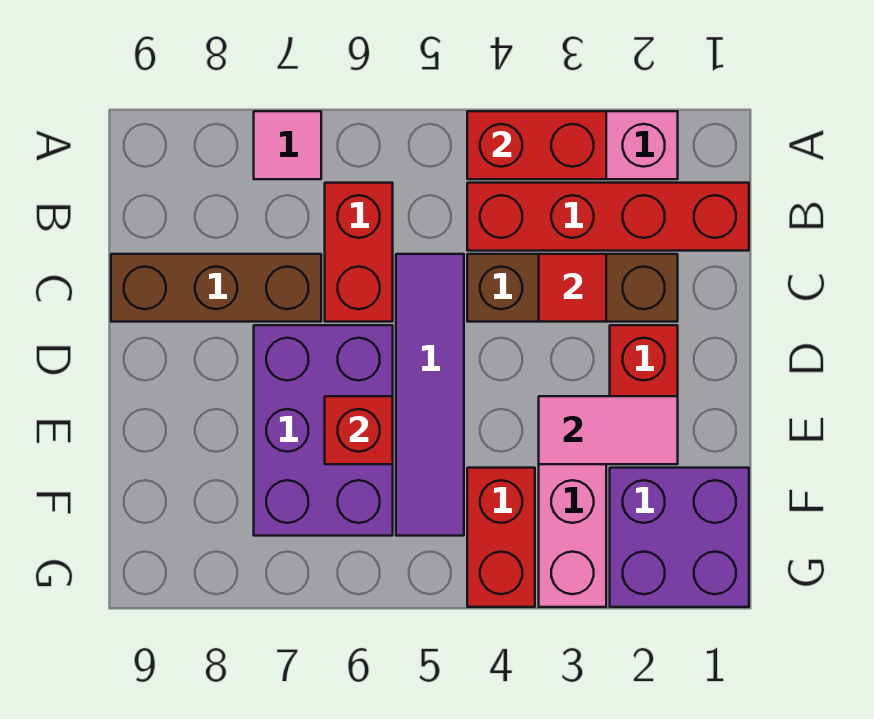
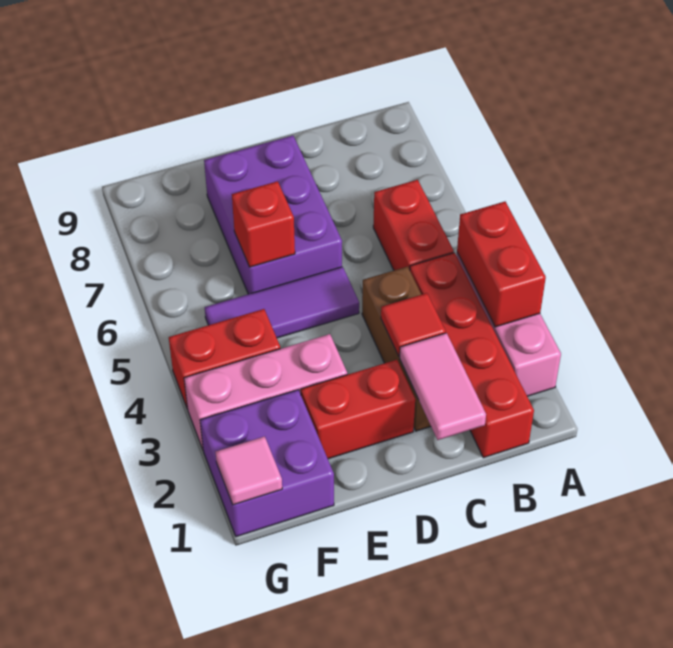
pink 1x1 tile [254,111,321,179] -> pink 1x1 tile moved to [216,436,282,505]
red 1x2 brick [325,183,393,322] -> red 1x2 brick turned to [373,180,454,270]
purple 1x4 tile [396,254,464,536] -> purple 1x3 tile [205,267,359,338]
brown 1x3 brick [111,254,321,322] -> none
purple 2x3 brick [254,325,393,536] -> purple 2x3 brick turned to [204,136,342,294]
pink 1x2 tile [539,396,678,464] -> pink 1x2 tile moved to [400,333,486,440]

